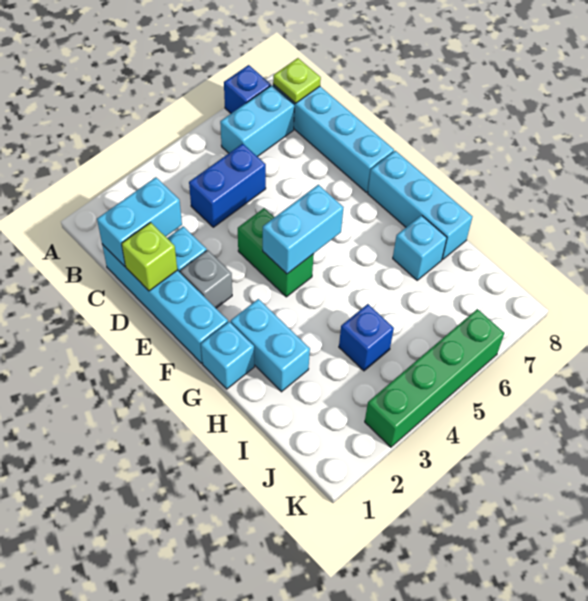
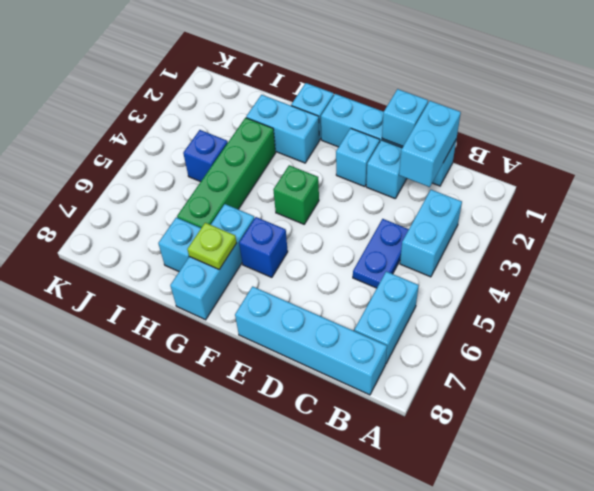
blue 1x1 brick [224,65,271,113] -> blue 1x1 brick moved to [239,217,288,277]
lime 1x1 plate [273,58,321,103] -> lime 1x1 plate moved to [187,223,237,269]
blue 1x2 brick [189,144,266,227] -> blue 1x2 plate [353,219,409,288]
lime 1x1 brick [122,222,177,291] -> cyan 1x1 brick [382,89,428,146]
grey 1x1 brick [180,250,232,308] -> cyan 1x1 brick [336,128,380,187]
green 1x2 brick [238,208,314,297] -> green 1x1 brick [273,165,319,224]
cyan 1x2 brick [263,185,343,274] -> cyan 1x2 brick moved to [400,190,462,277]
cyan 1x3 brick [368,151,473,259] -> cyan 1x3 brick turned to [170,204,254,320]
green 1x4 brick [365,309,504,447] -> green 1x4 brick moved to [177,118,276,228]

